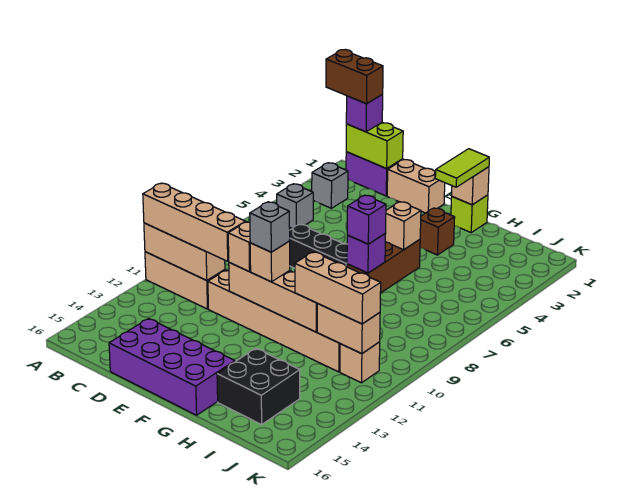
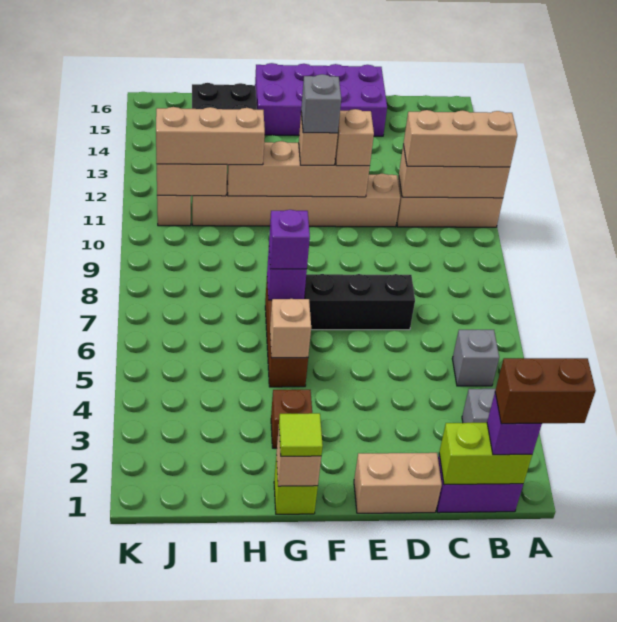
tan 1x4 brick [143,183,246,261] -> tan 1x3 brick [403,110,517,167]
lime 1x2 tile [435,149,489,187] -> lime 1x1 tile [279,413,323,456]

